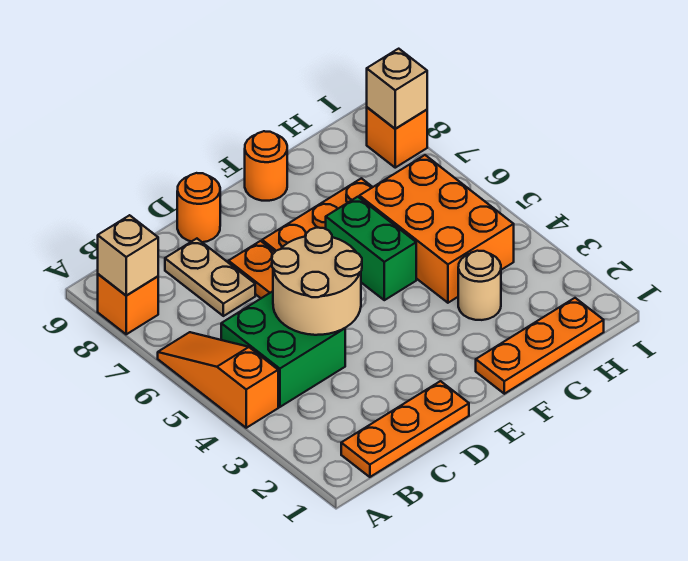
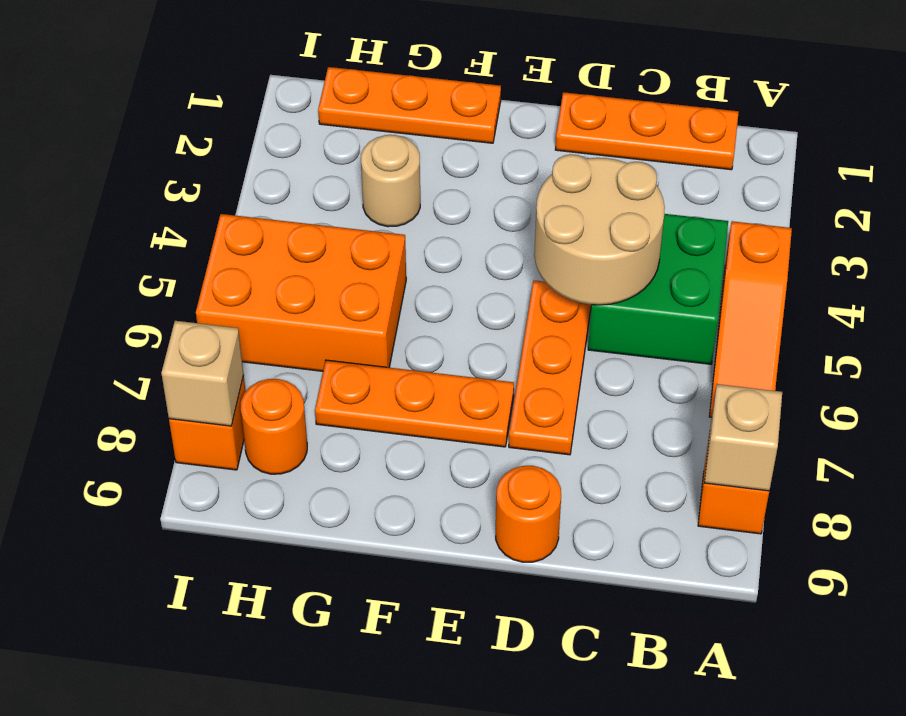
tan 1x2 plate [165,239,255,316] -> none
green 1x2 brick [326,197,416,300] -> none
orange 1x1 round brick [245,131,287,201] -> orange 1x1 round brick moved to [241,379,307,474]
orange 2x3 brick [359,155,514,303] -> orange 2x3 brick turned to [196,214,406,371]

